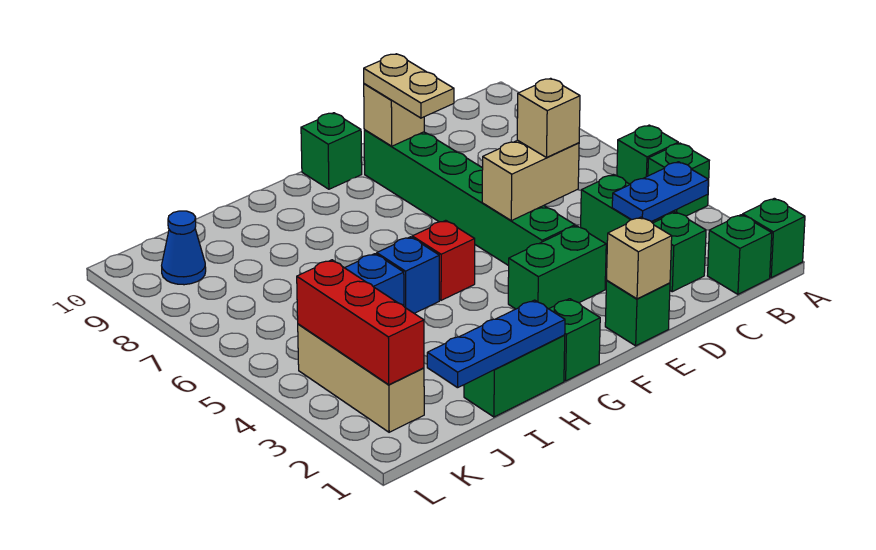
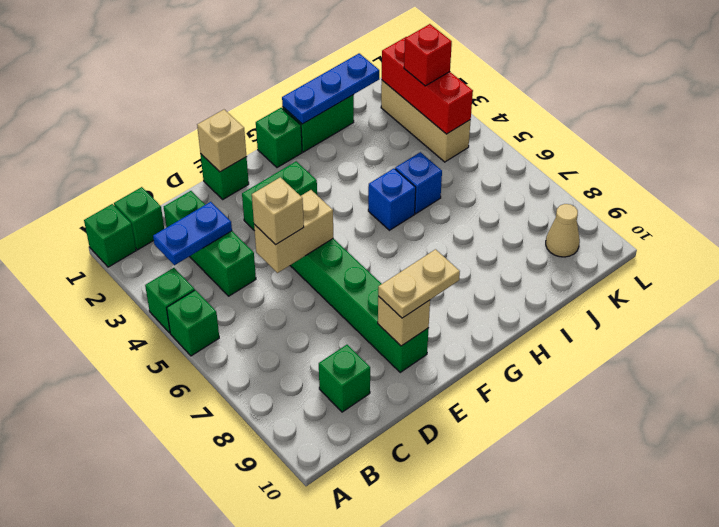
tan 1x2 plate [364,54,454,118] -> tan 1x2 plate turned to [378,249,460,318]
green 1x1 brick [301,113,362,189] -> green 1x1 brick moved to [319,345,370,412]
red 1x1 brick [412,220,475,300] -> red 1x1 brick moved to [404,24,452,86]
blue 1x1 cone [162,211,206,285] -> tan 1x1 cone [546,204,580,257]

